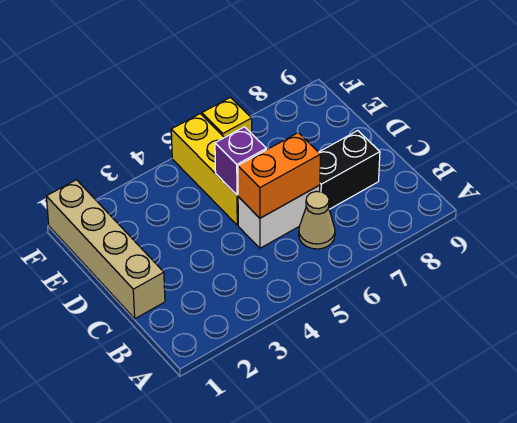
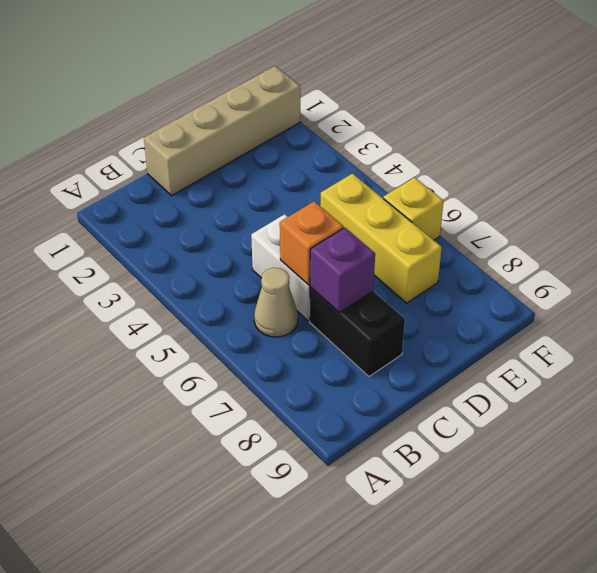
orange 1x2 brick [238,133,321,218] -> orange 1x1 brick [280,201,344,285]
yellow 1x3 brick [171,114,238,225] -> yellow 1x3 brick turned to [320,174,442,303]
purple 1x1 brick [215,127,266,195] -> purple 1x1 brick moved to [310,228,375,313]

